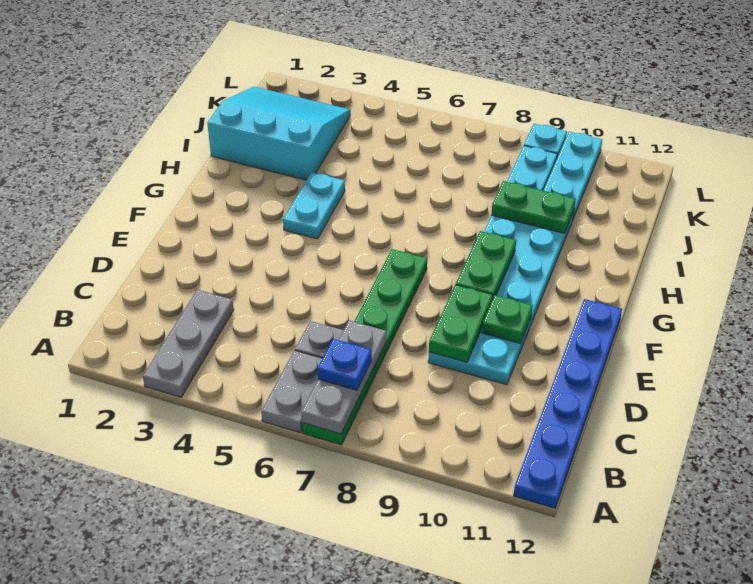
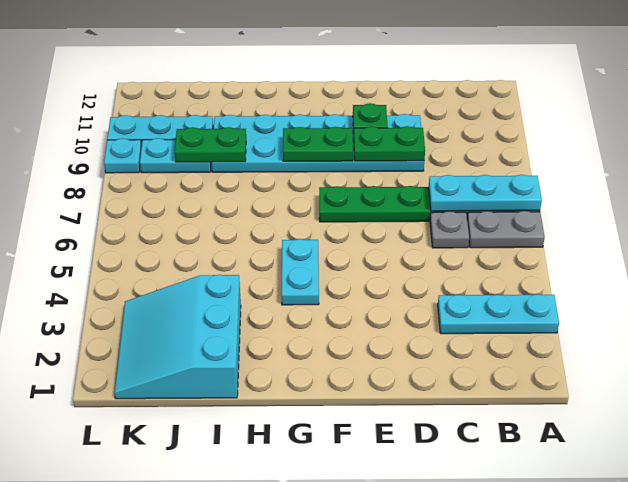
grey 1x3 plate [143,290,234,397] -> cyan 1x3 plate [438,294,559,334]
grey 1x3 plate [301,321,386,434] -> cyan 1x3 plate [429,175,542,211]
blue 1x6 plate [514,299,622,508] -> none
blue 1x1 plate [317,339,372,390] -> none
cyan 1x2 plate [283,172,345,239] -> cyan 1x2 plate turned to [282,239,319,305]
green 1x2 plate [491,181,576,233] -> green 1x2 plate turned to [175,127,246,162]

